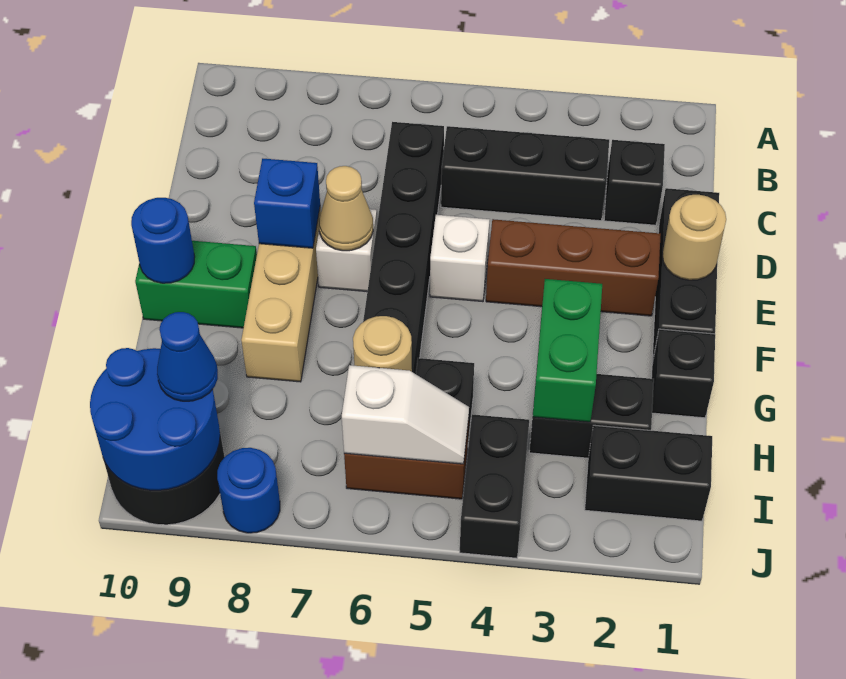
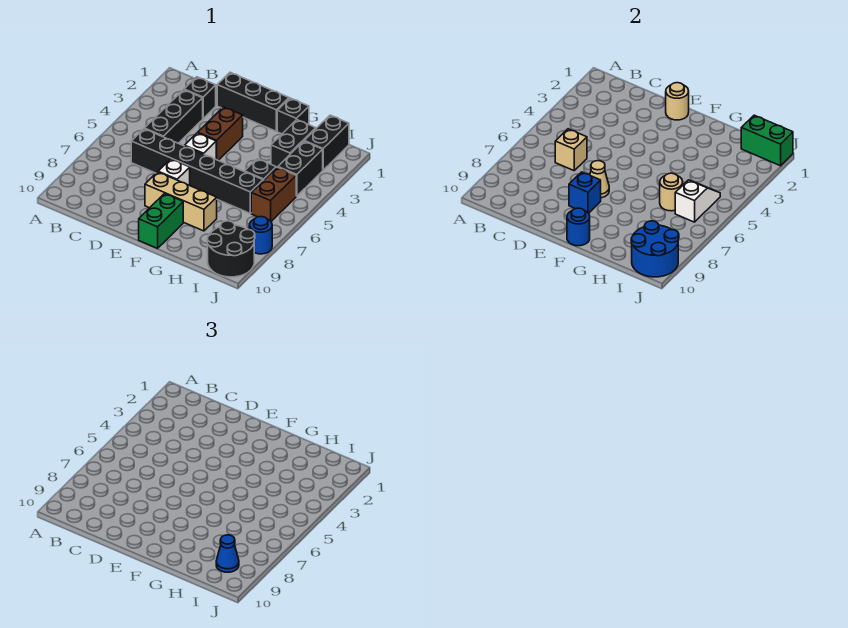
none -> tan 1x1 brick [555,129,587,171]
brown 1x3 brick [486,219,661,316] -> brown 1x2 brick [198,107,243,160]
green 1x2 brick [533,279,602,422] -> green 1x2 brick moved to [741,115,793,166]
black 1x2 brick [460,415,529,558] -> black 1x2 brick turned to [278,141,323,196]

